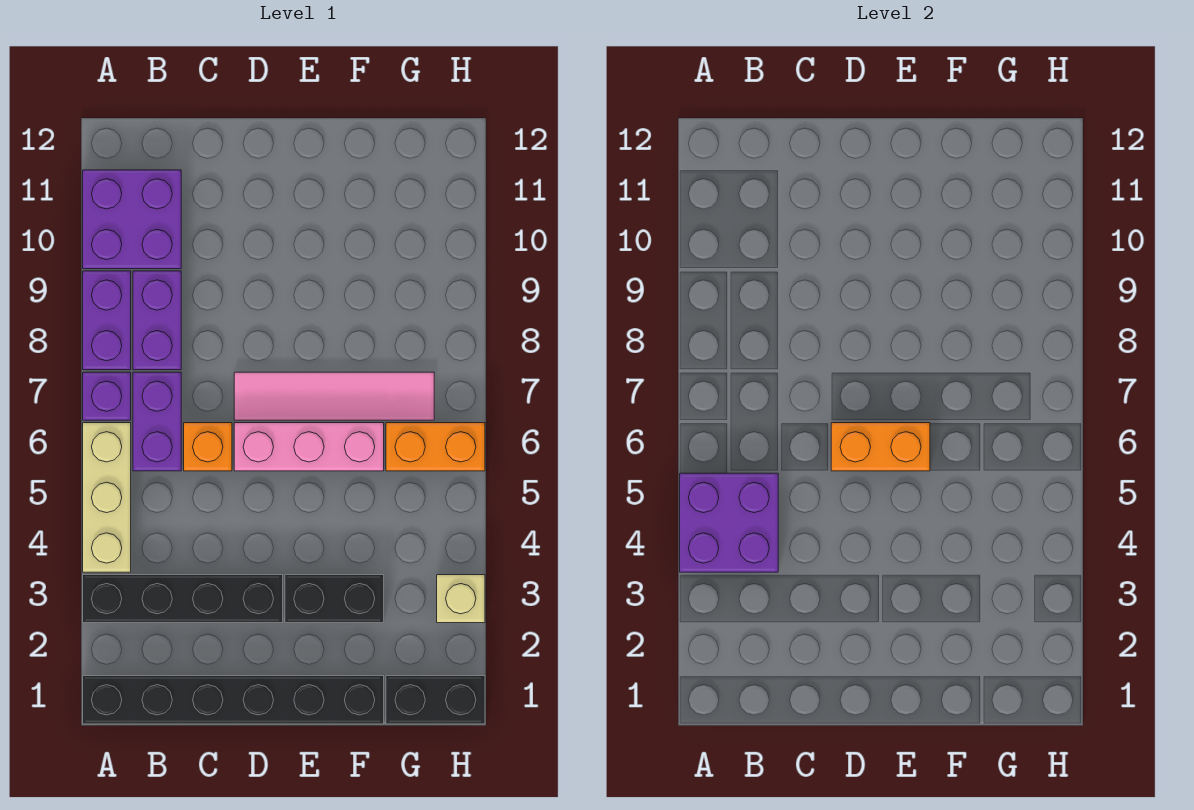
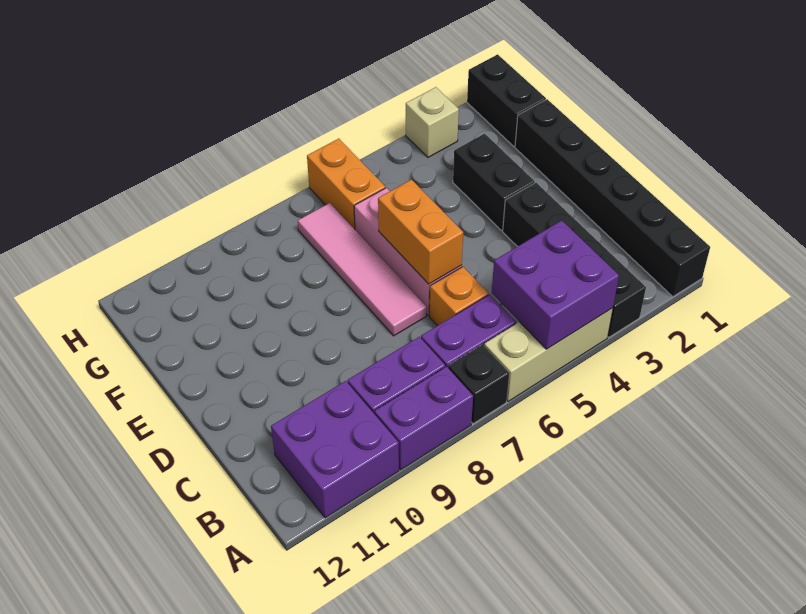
purple 1x1 brick [83,372,131,420] -> black 1x1 brick [448,345,509,424]

